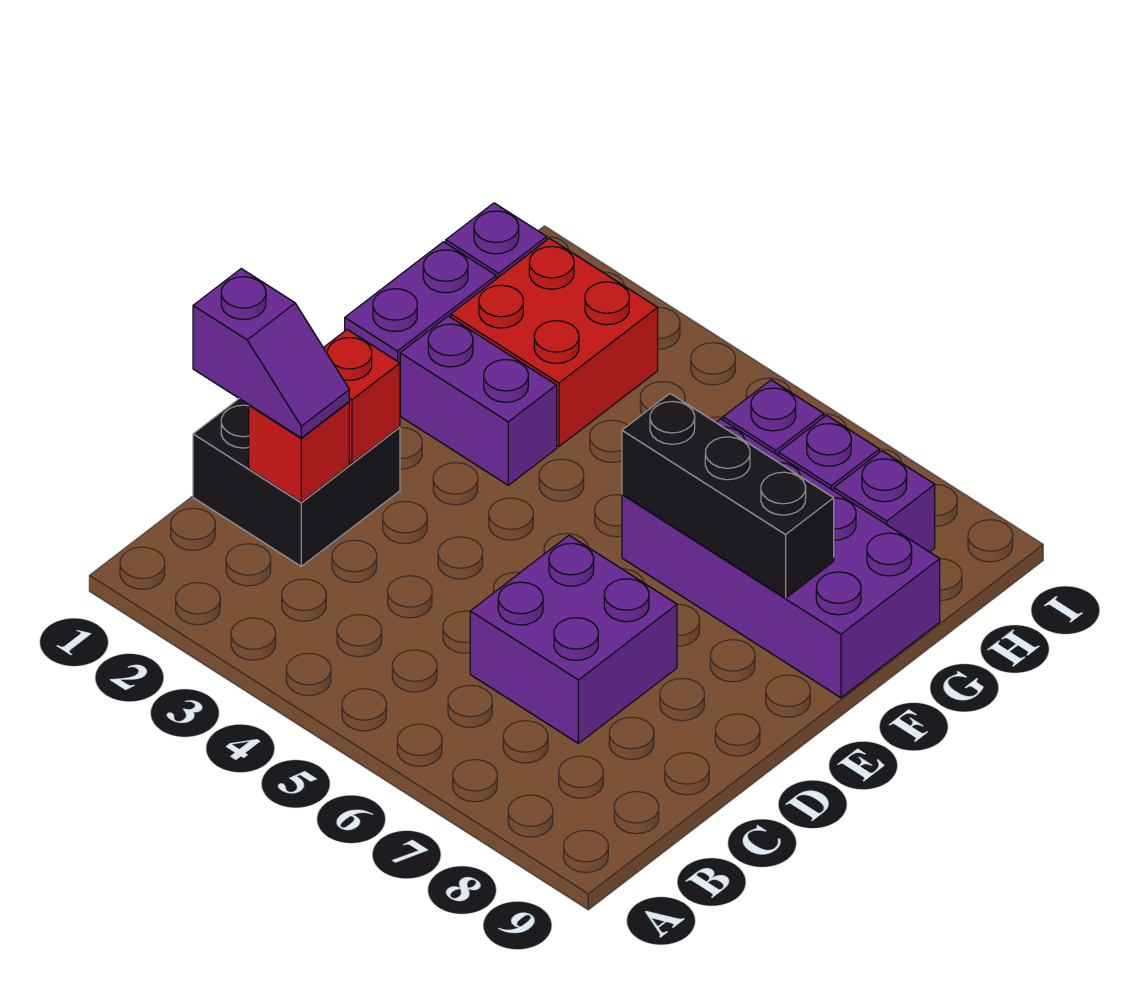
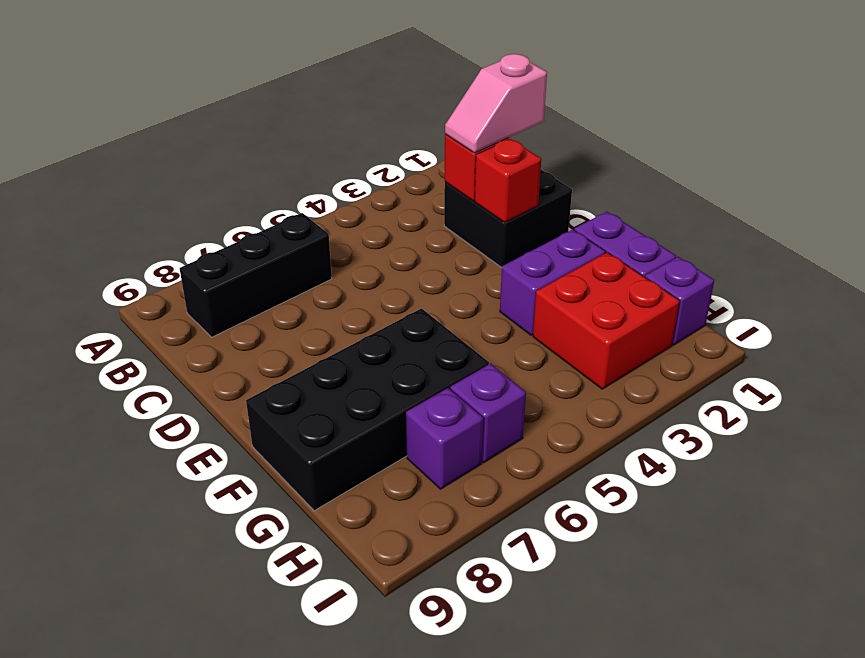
purple 1x2 slope [193,269,349,438] -> pink 1x2 slope [445,54,547,153]
purple 2x2 brick [470,536,677,743] -> none
purple 2x4 brick [622,419,940,698] -> black 2x4 brick [246,308,489,511]
black 1x3 brick [622,394,834,598] -> black 1x3 brick moved to [180,213,332,337]
purple 1x1 brick [834,451,935,552] -> none

